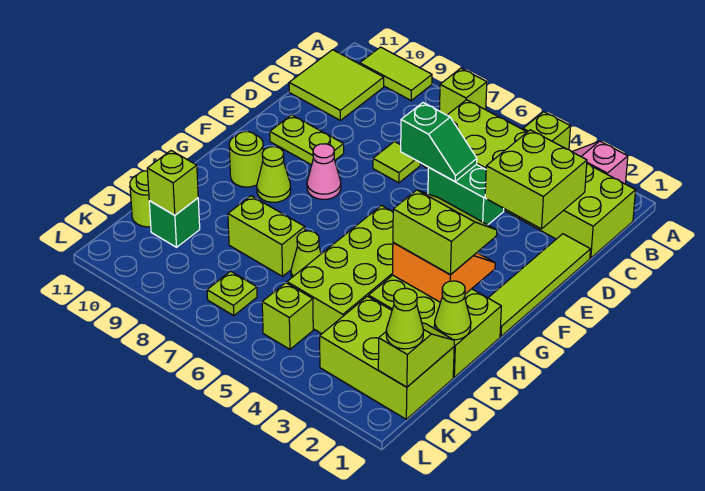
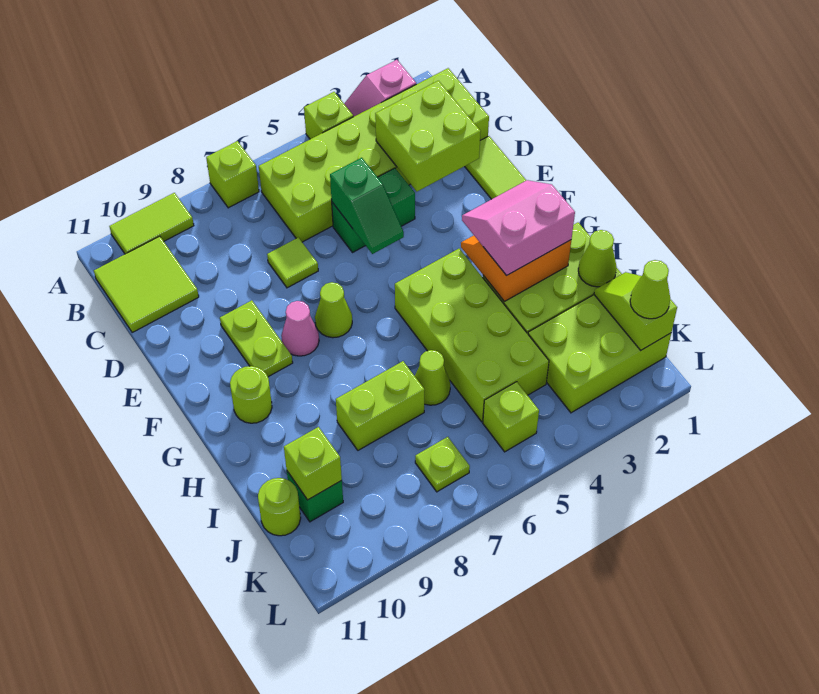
green 1x2 slope [401,103,477,181] -> green 1x2 slope turned to [330,158,404,254]
lime 1x2 plate [270,115,344,165] -> lime 1x2 plate turned to [220,300,293,377]
lime 2x2 slope [393,190,497,275] -> pink 2x2 slope [462,180,575,276]
lime 1x1 cone [257,147,291,202] -> lime 1x1 cone moved to [315,282,352,338]

